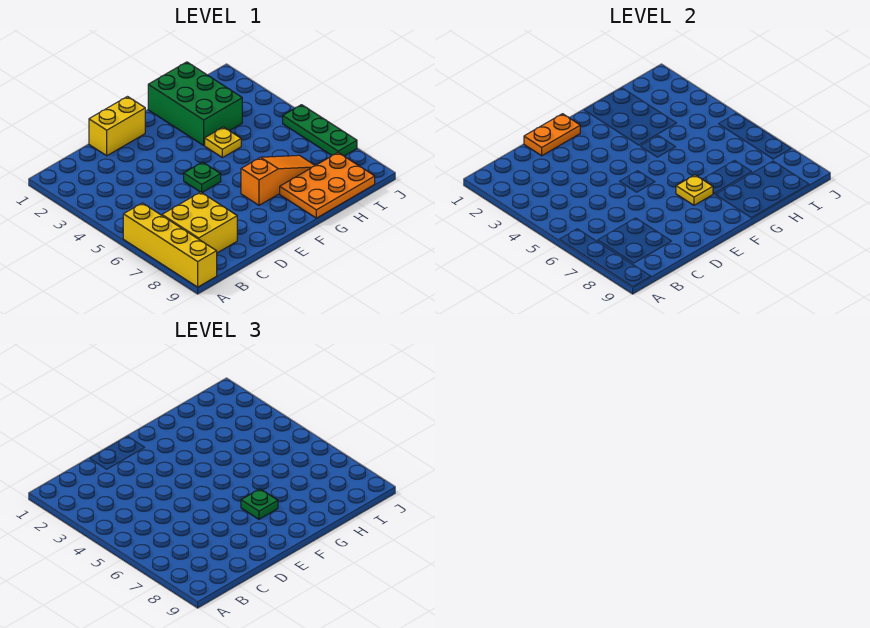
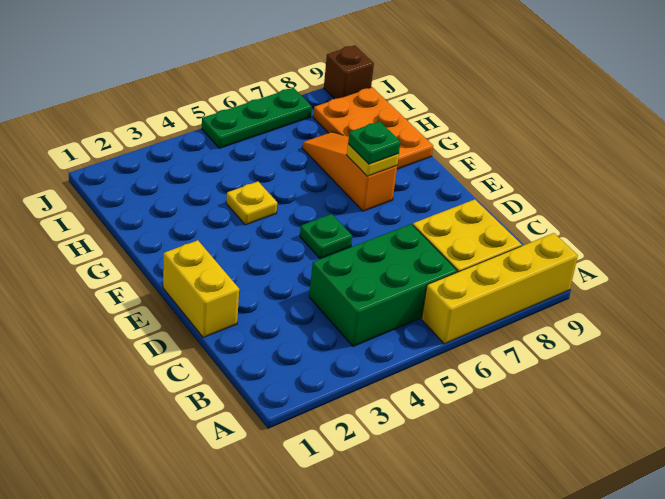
orange 1x2 plate [524,114,580,156] -> none
green 2x3 brick [148,62,242,145] -> green 2x3 brick moved to [309,224,457,346]
none -> brown 1x1 brick [324,45,374,99]

